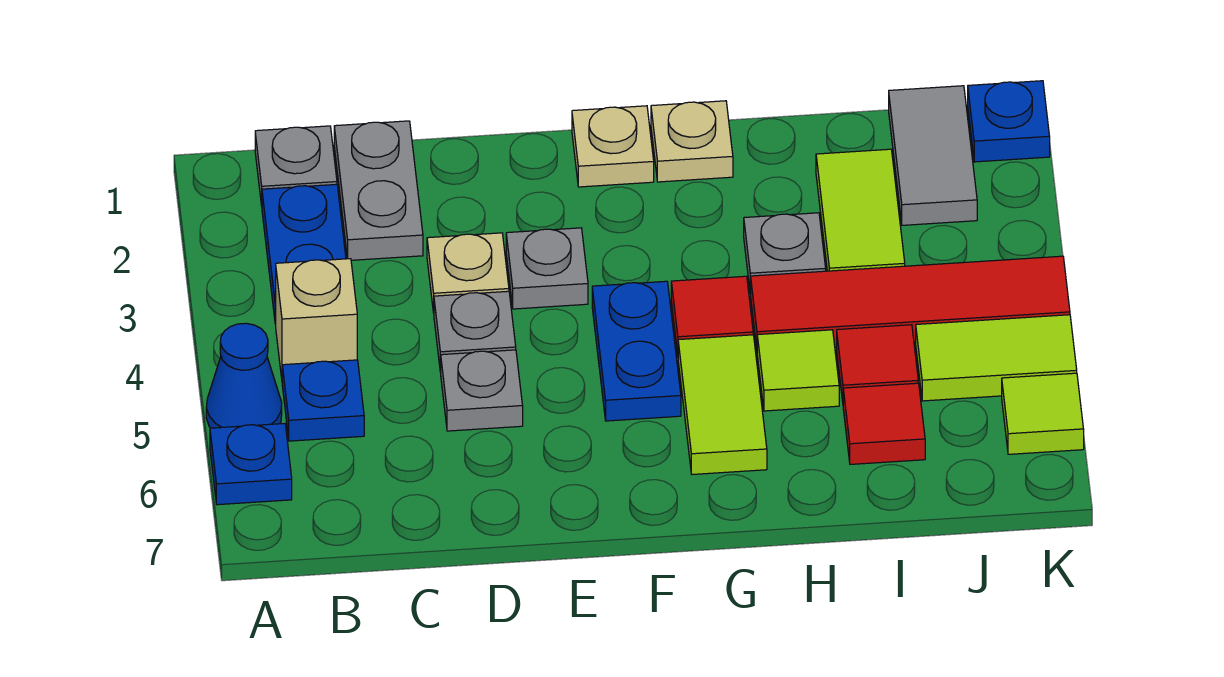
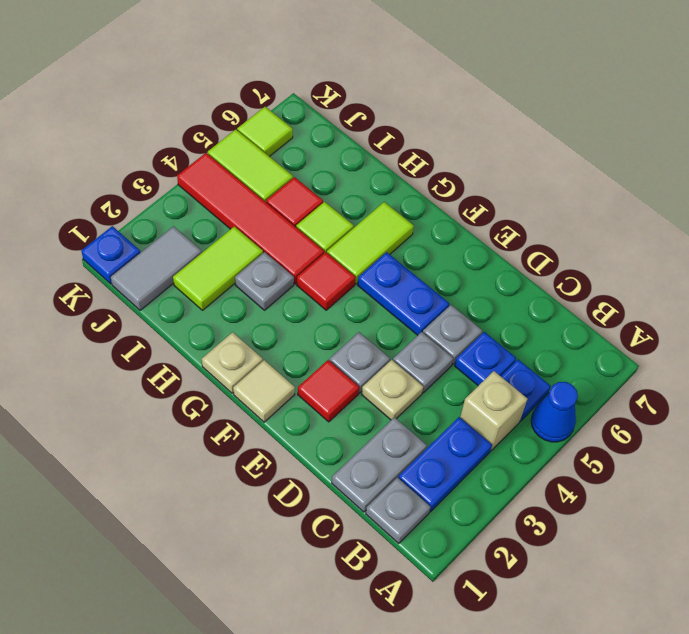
blue 1x1 plate [210,423,292,505] -> blue 1x1 plate moved to [455,332,516,386]
tan 1x1 plate [572,106,654,187] -> tan 1x1 tile [233,360,295,422]
blue 1x2 plate [592,281,681,421] -> blue 1x2 plate turned to [358,252,449,335]
red 1x1 tile [843,383,925,464] -> red 1x1 tile moved to [298,360,359,422]

